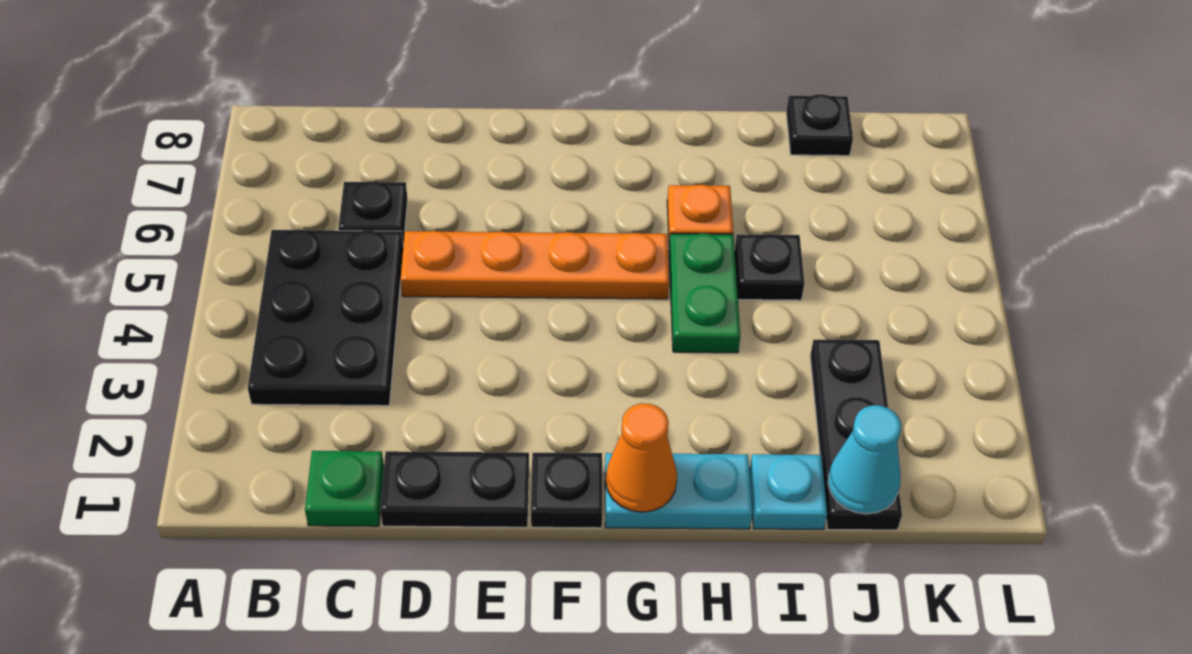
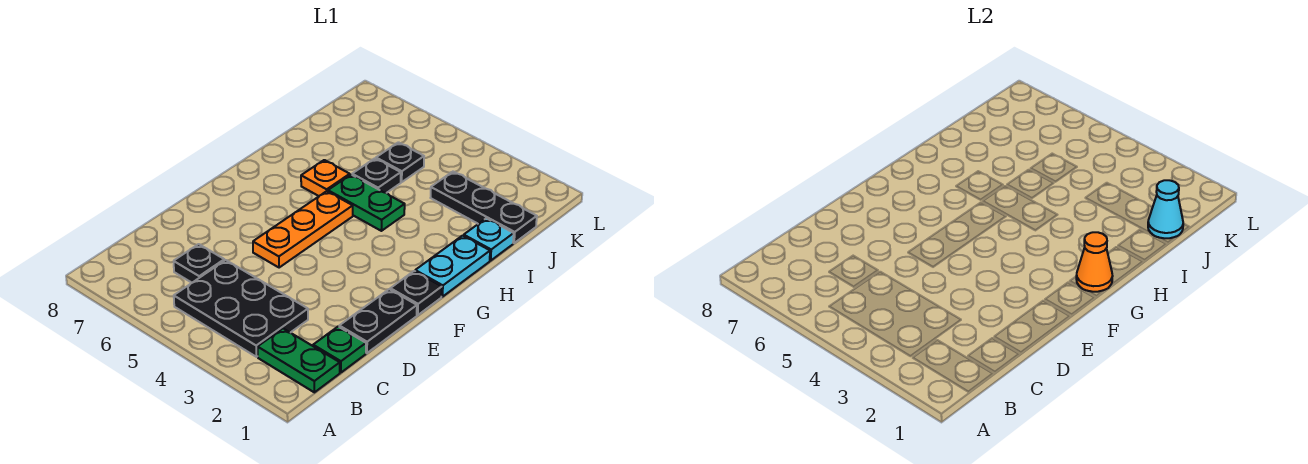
none -> green 1x2 plate [258,329,340,392]
orange 1x4 plate [401,231,669,299] -> orange 1x3 plate [253,191,353,268]
black 1x1 plate [786,94,853,156] -> black 1x1 plate moved to [376,142,424,182]

